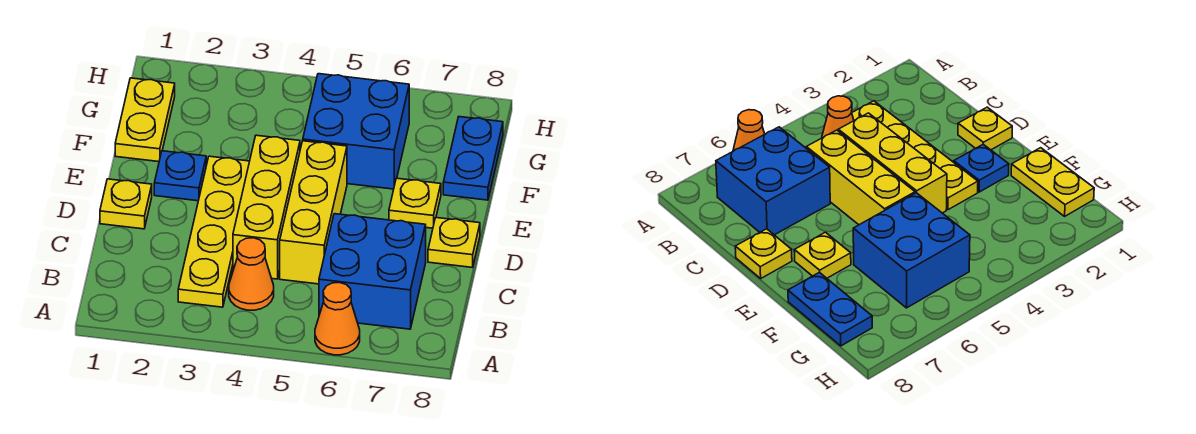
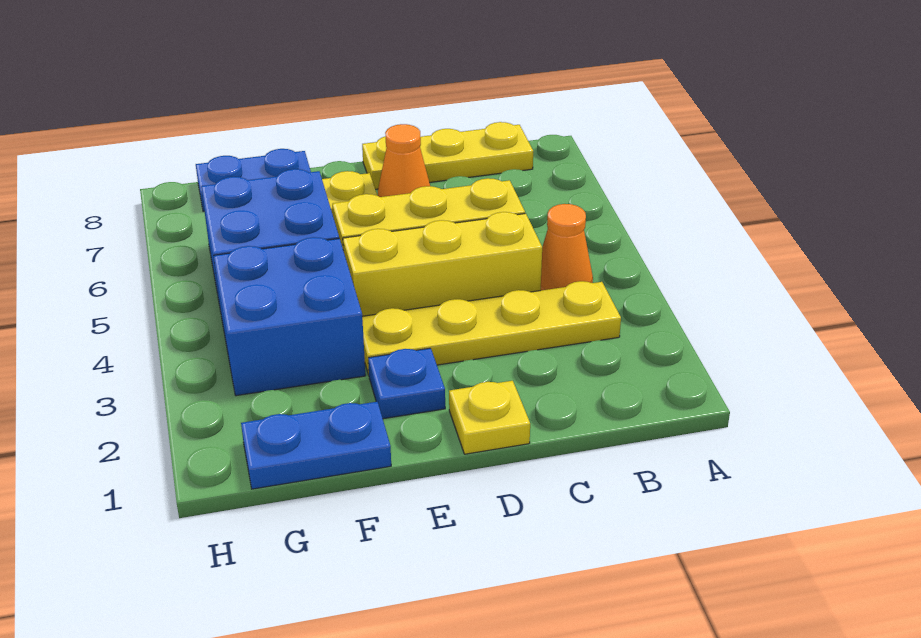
orange 1x1 cone [315,282,360,355] -> orange 1x1 cone moved to [378,124,430,197]
blue 2x2 brick [319,214,426,329] -> blue 2x2 brick moved to [214,237,365,396]
yellow 1x1 plate [428,218,480,267] -> yellow 1x3 plate [362,122,533,189]
yellow 1x2 plate [115,78,175,162] -> blue 1x2 plate [241,402,391,489]

